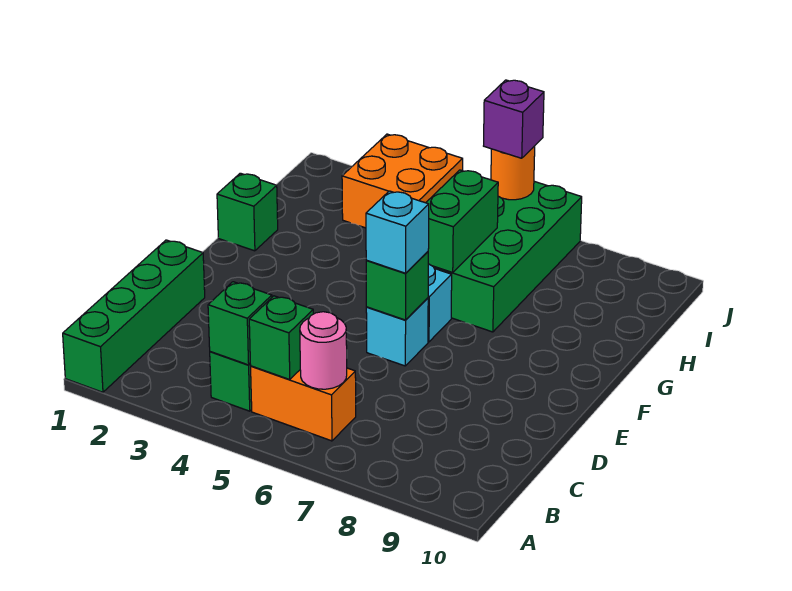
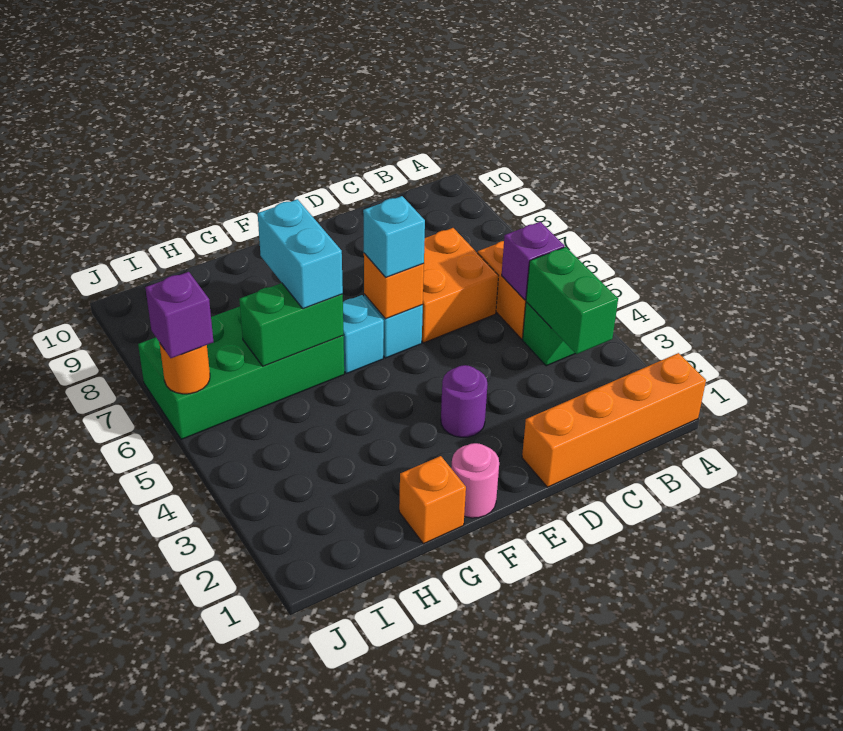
green 1x4 brick [63,240,205,392] -> orange 1x4 brick [522,353,706,487]
green 1x1 brick [208,282,272,365] -> green 1x2 brick [526,247,618,354]
green 1x1 brick [249,296,313,380] -> purple 1x1 brick [502,222,564,300]
pink 1x1 round brick [300,312,347,389] -> pink 1x1 round brick moved to [451,443,499,518]
none -> purple 1x1 round brick [441,365,487,437]
green 1x1 brick [366,252,428,320] -> orange 1x1 brick [364,253,424,319]
green 1x1 brick [217,173,278,251] -> orange 1x1 brick [399,456,466,544]
none -> cyan 1x2 brick [258,199,343,309]
orange 2x2 brick [342,134,463,228] -> orange 2x2 brick moved to [422,228,498,343]

